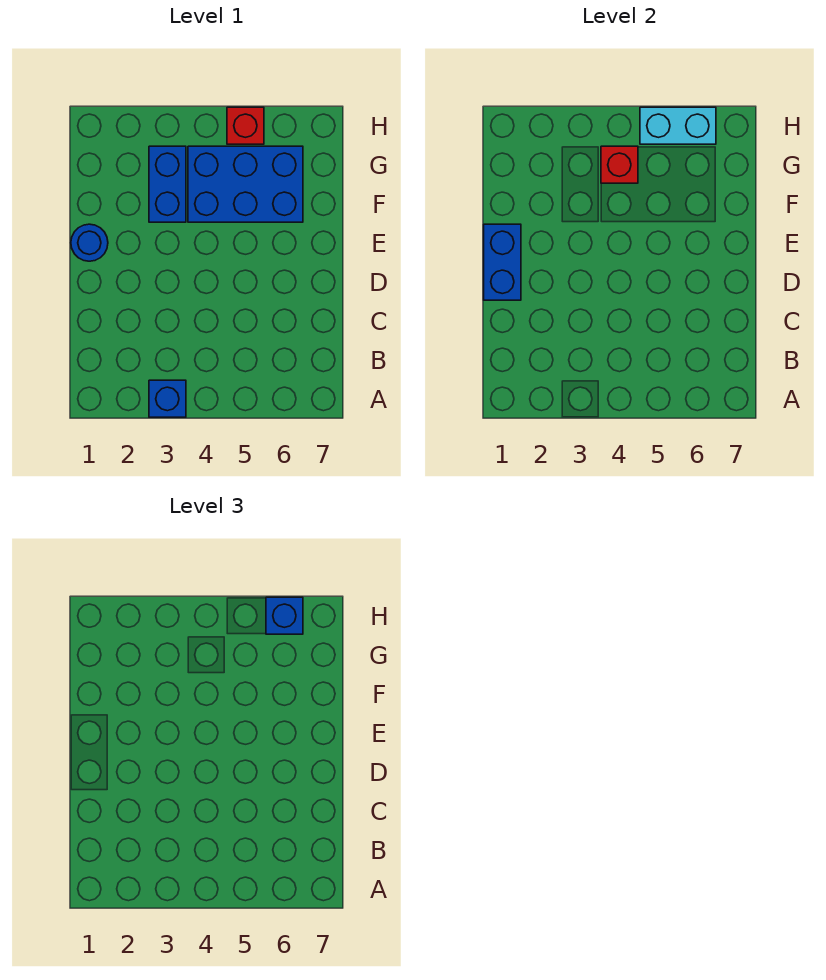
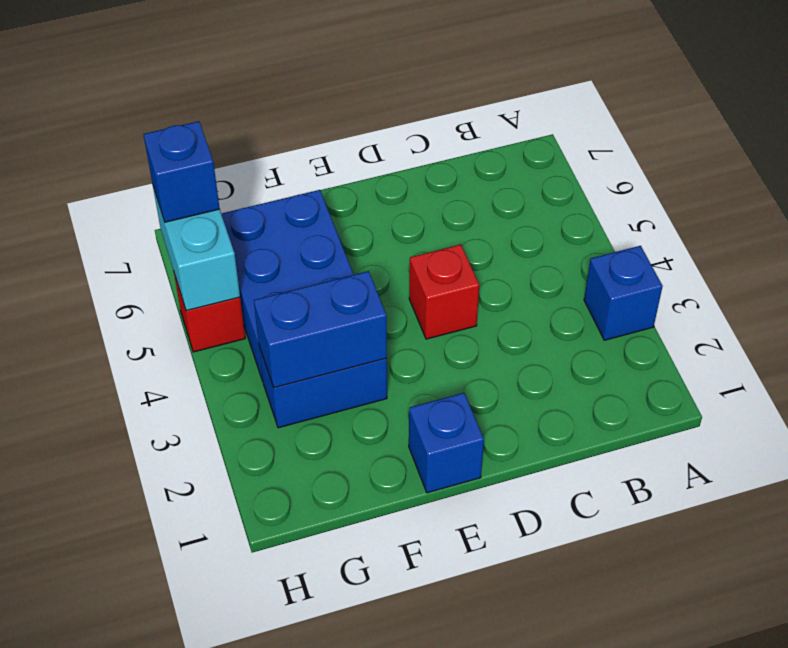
blue 1x2 brick [484,224,521,300] -> blue 1x2 brick moved to [254,271,387,388]
blue 1x1 round brick [71,224,108,261] -> blue 1x1 brick [409,393,484,493]
red 1x1 brick [601,146,638,183] -> red 1x1 brick moved to [409,245,479,339]

